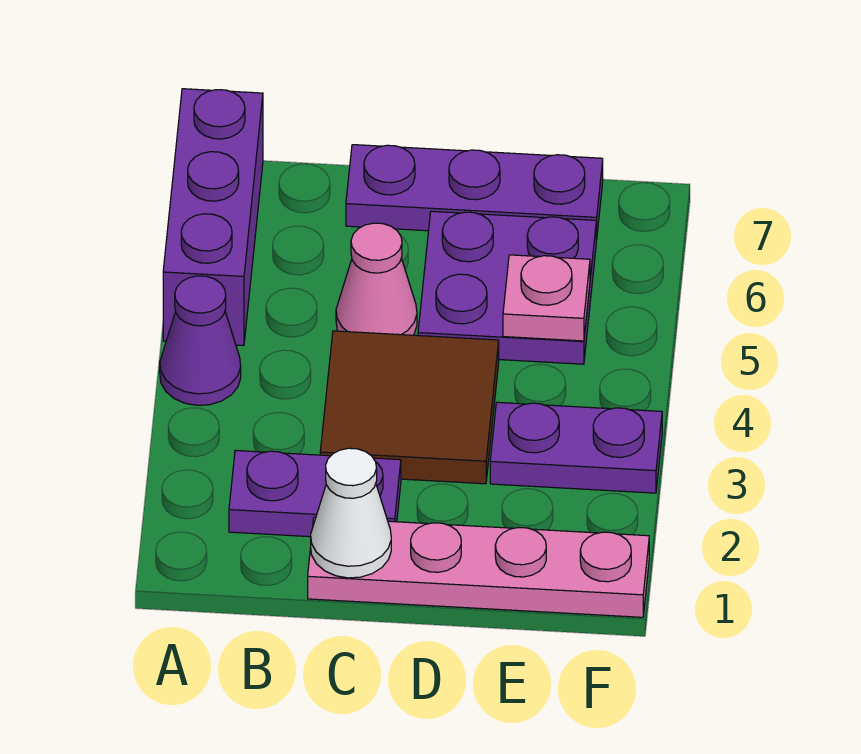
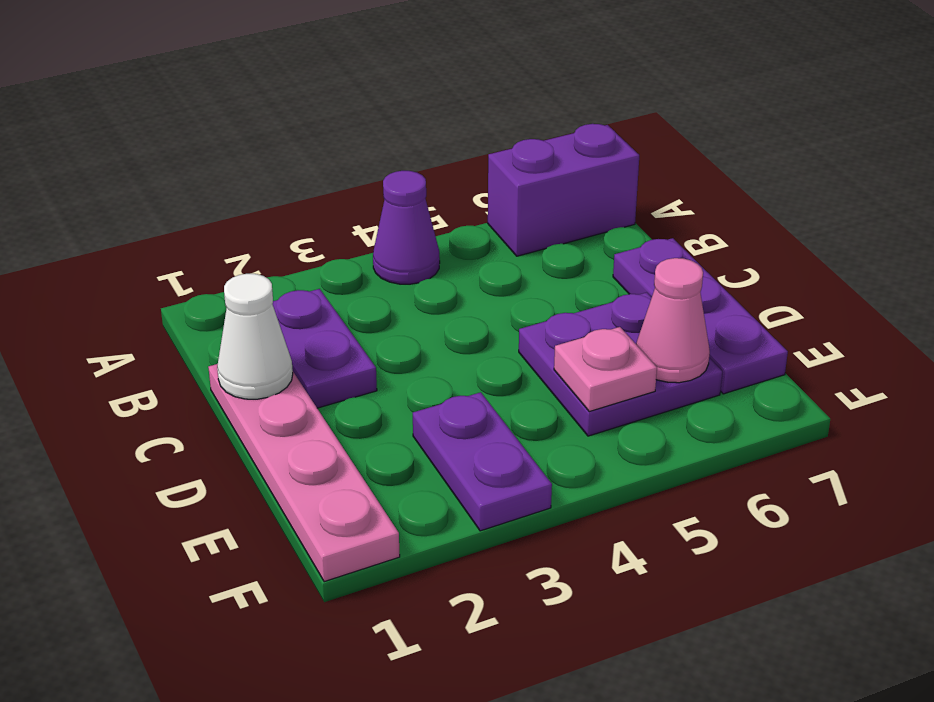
purple 1x3 brick [163,89,263,346] -> purple 1x2 brick [488,124,639,256]
brown 2x2 tile [320,331,499,484] -> none
pink 1x1 cone [336,223,417,335] -> pink 1x1 cone moved to [636,258,710,383]

